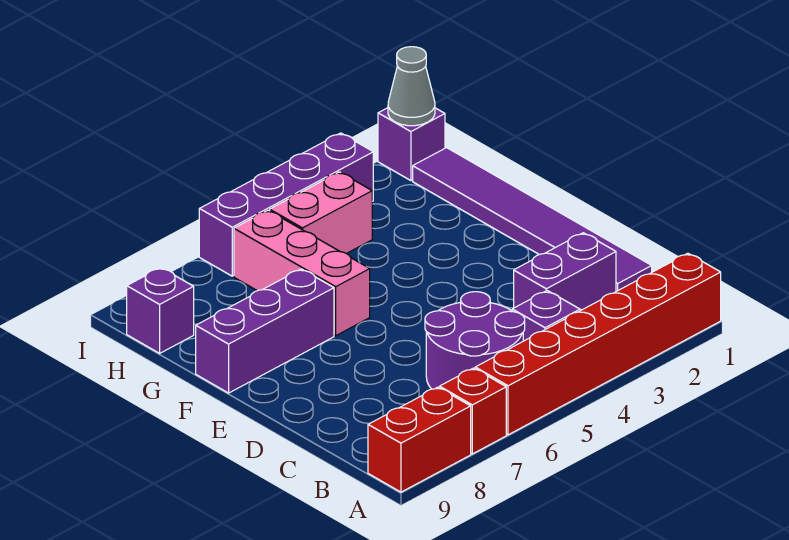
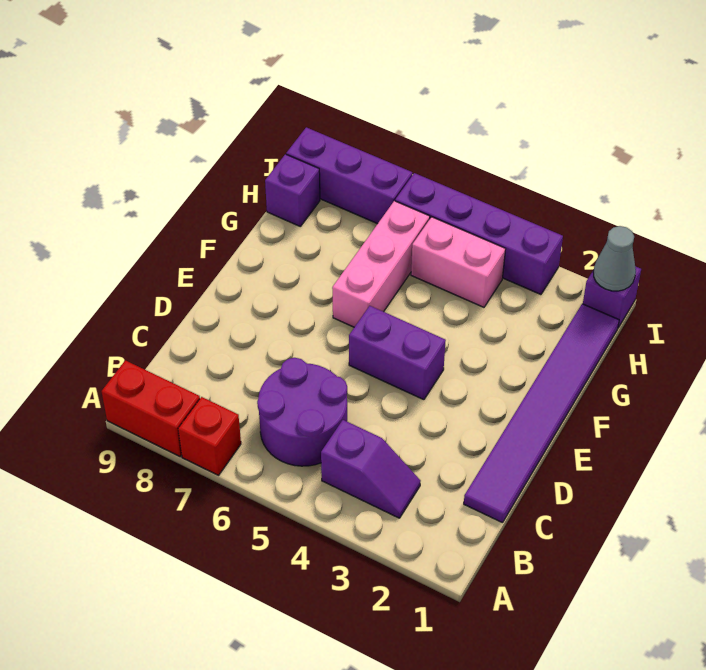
red 1x6 brick [475,253,721,435] -> none
purple 1x2 brick [514,233,616,310] -> purple 1x2 brick moved to [349,306,446,400]
purple 1x3 brick [196,269,334,393] -> purple 1x3 brick moved to [286,127,412,224]

